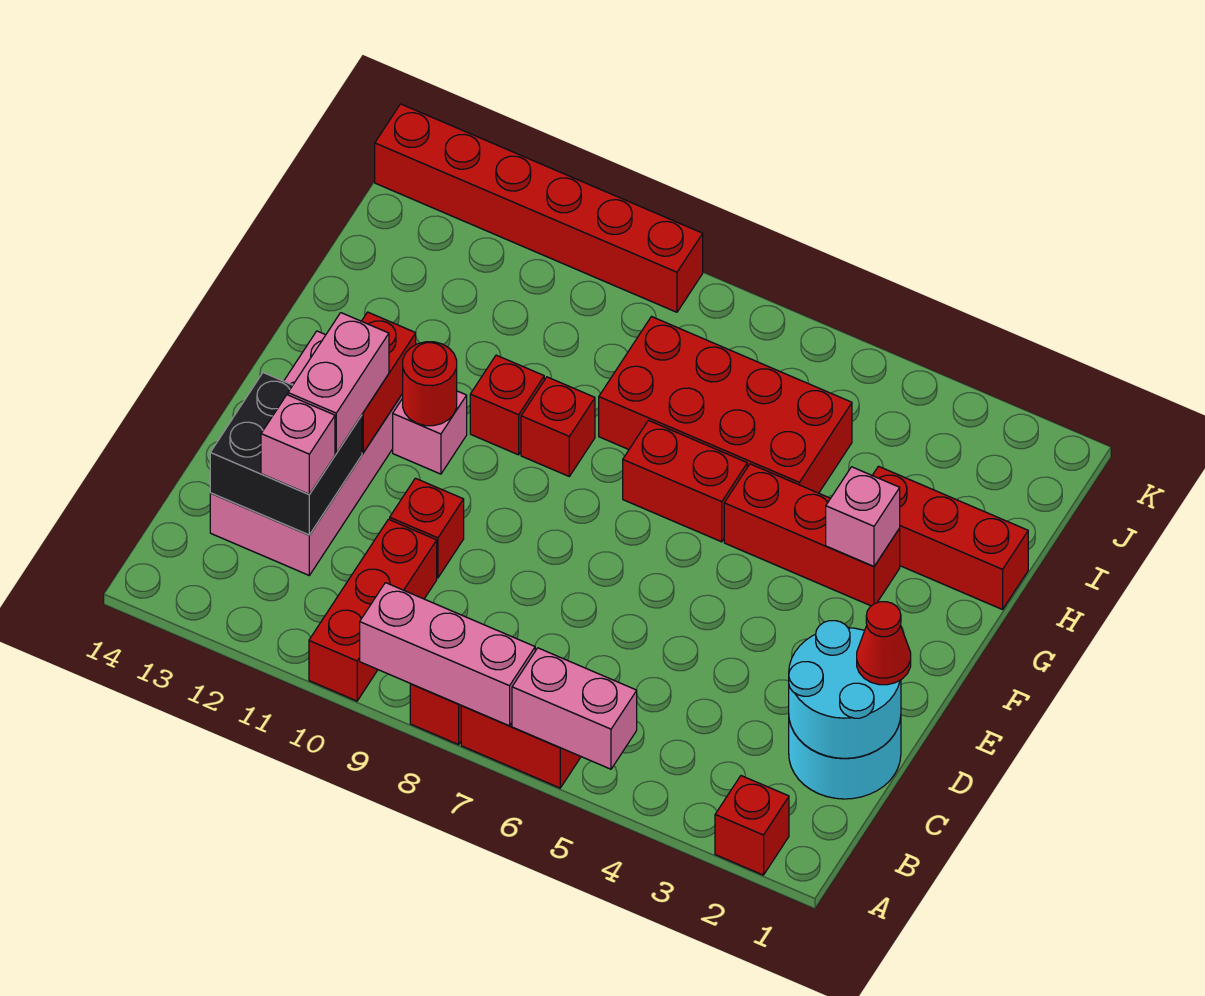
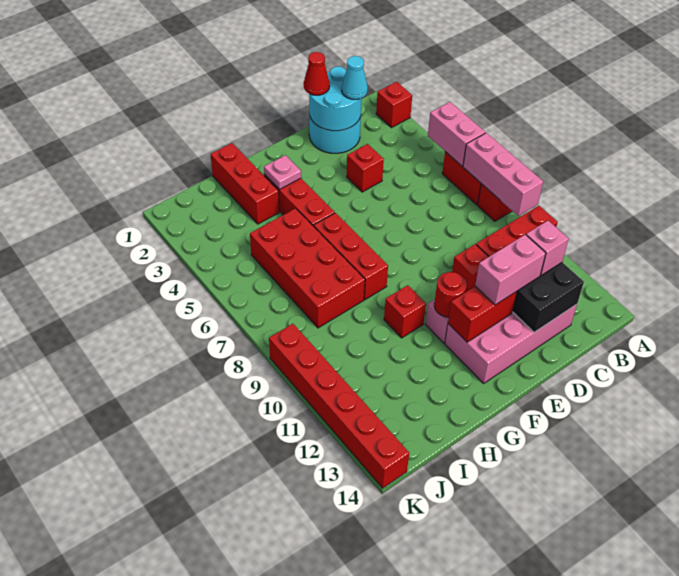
none -> cyan 1x1 cone [342,56,368,99]
pink 1x1 brick [826,467,900,567] -> pink 1x1 plate [264,155,301,190]
red 1x2 brick [623,420,747,542] -> red 1x3 brick [314,213,388,300]
red 1x1 brick [521,377,595,476] -> red 1x1 brick moved to [347,144,384,192]

